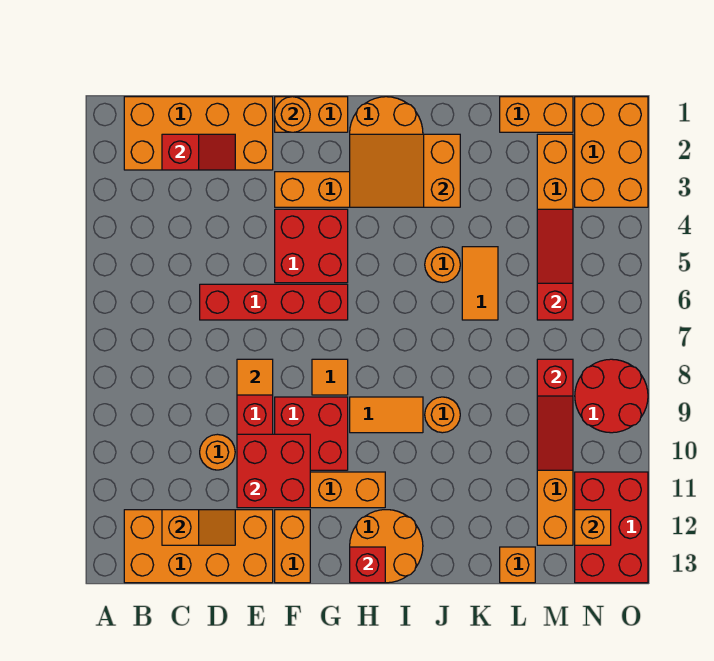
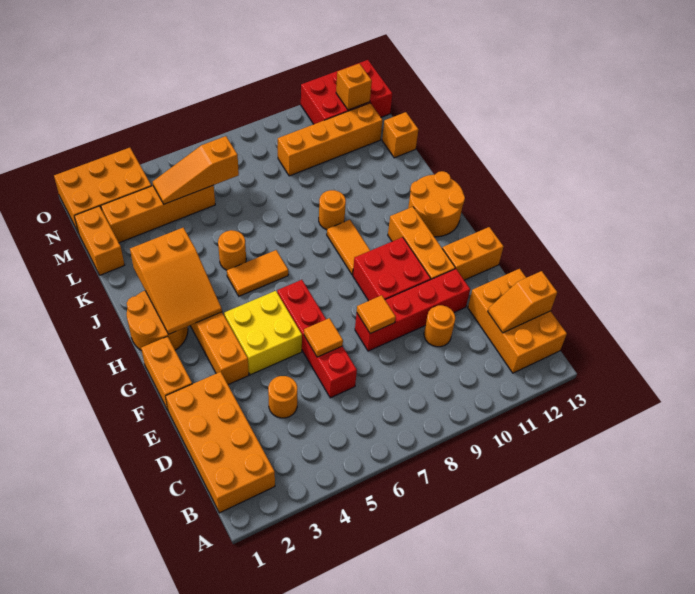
orange 2x4 brick [124,510,273,583] -> orange 2x3 brick [468,269,567,373]
red 1x2 slope [162,134,235,170] -> none
orange 1x2 slope [162,510,235,545] -> orange 1x2 slope turned to [488,271,557,333]
red 2x2 brick [237,434,310,508] -> none
orange 1x1 round brick [275,97,310,132] -> orange 1x1 round brick moved to [268,376,297,418]
red 2x2 brick [275,209,348,283] -> yellow 2x2 brick [224,291,302,375]
orange 1x1 tile [312,359,348,395] -> orange 1x1 tile moved to [304,318,343,357]
red 1x1 brick [350,547,385,583] -> none
orange 1x2 tile [462,247,498,320] -> orange 1x2 tile moved to [227,250,288,296]
red 1x3 slope [537,209,573,320] -> orange 1x3 slope [153,136,239,204]
red 1x3 slope [537,359,573,470] -> none
red 2x2 round brick [575,359,648,433] -> none

